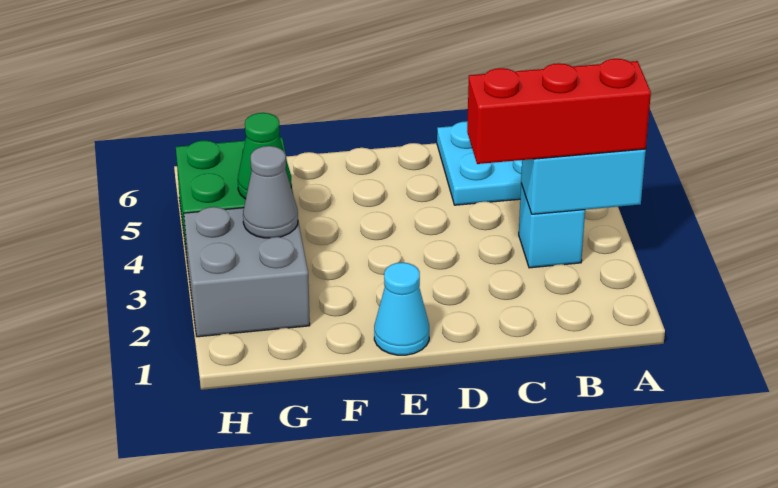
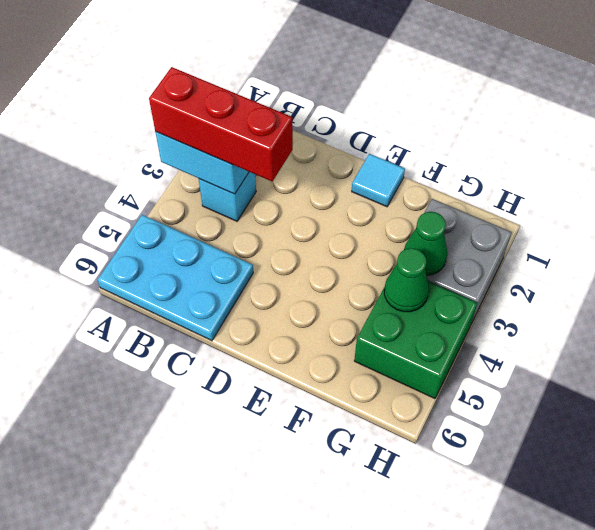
cyan 1x1 cone [374,262,429,355] -> cyan 1x1 tile [352,154,405,207]
grey 1x1 cone [243,146,298,238] -> green 1x1 cone [404,212,447,275]

